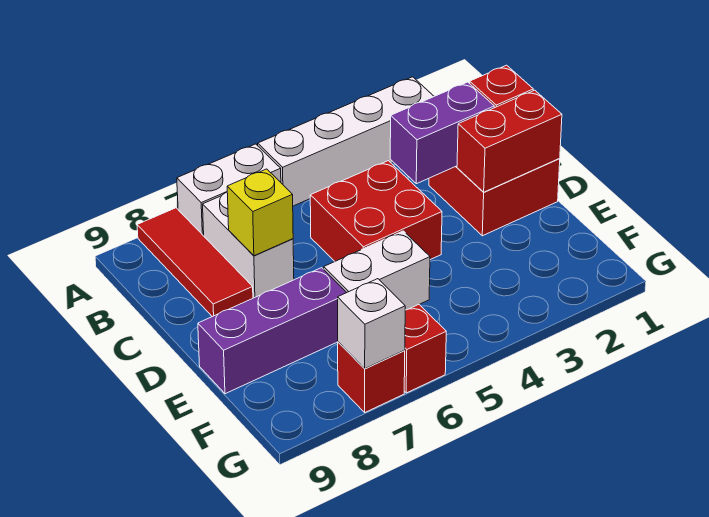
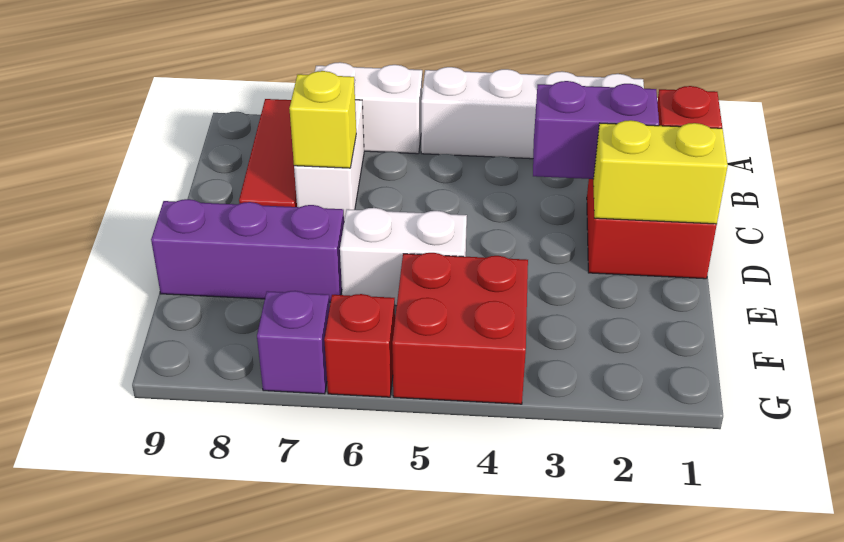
red 2x2 brick [310,161,442,261] -> red 2x2 brick moved to [392,253,528,404]
red 1x2 brick [457,90,562,192] -> yellow 1x2 brick [593,120,728,224]
red 1x1 brick [338,342,405,412] -> purple 1x1 brick [257,291,330,394]
white 1x1 brick [338,279,405,369] -> none

